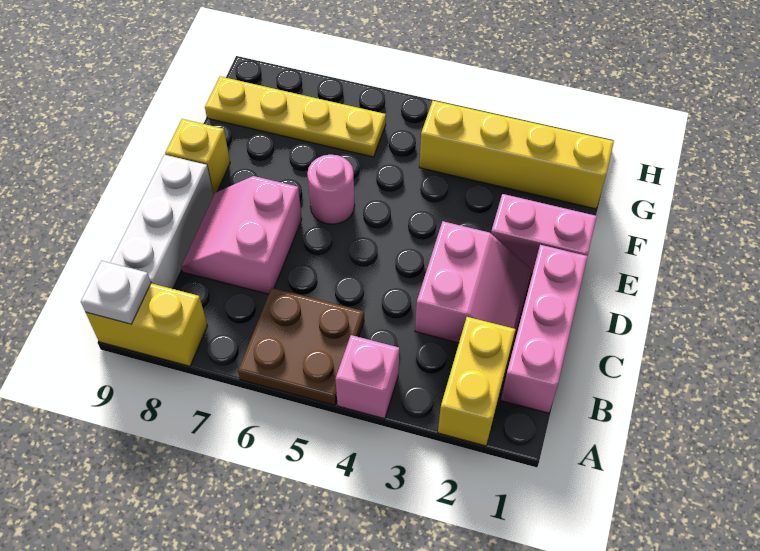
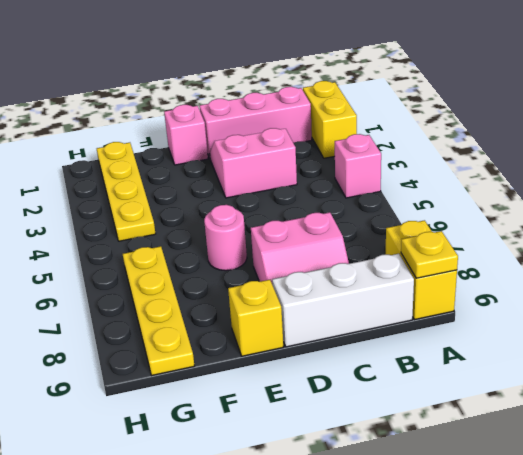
yellow 1x2 brick [438,317,515,446] -> yellow 1x2 brick turned to [303,81,357,158]
brown 2x2 plate [238,288,364,405] -> none
white 1x1 plate [81,261,151,324] -> yellow 1x1 plate [401,231,458,278]
pink 1x2 brick [491,194,597,274] -> pink 1x1 brick [164,105,208,165]
yellow 1x4 brick [419,101,614,209] -> yellow 1x4 plate [97,142,156,241]

